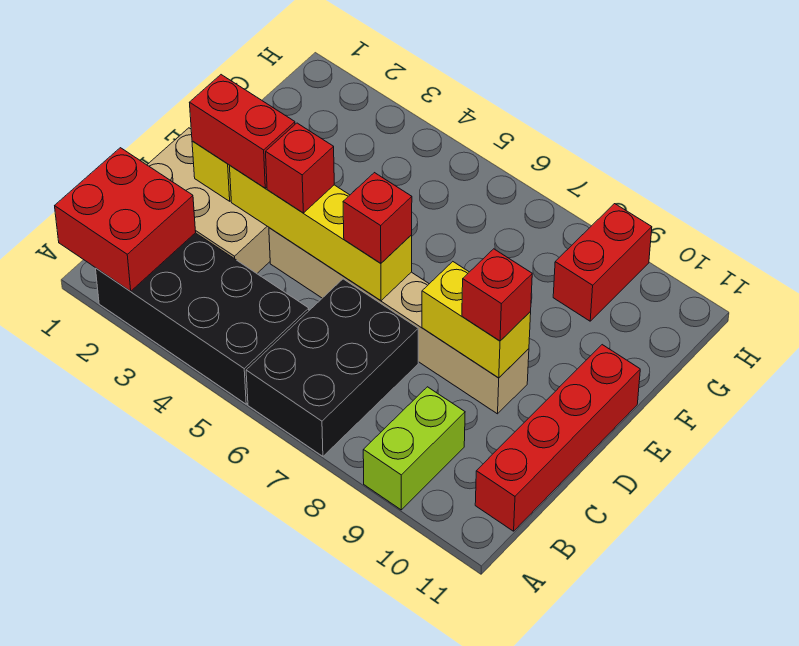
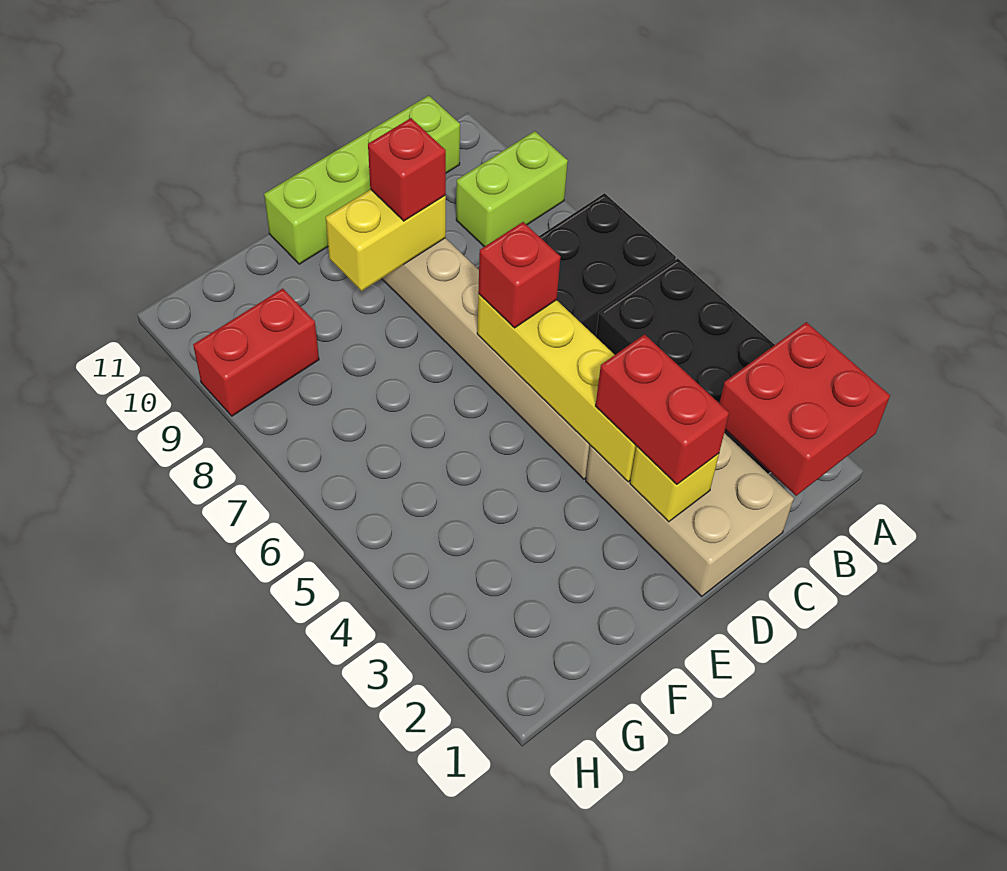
red 1x4 brick [475,345,640,531] -> lime 1x4 brick [264,95,460,264]
red 1x1 brick [266,123,334,213] -> none
yellow 1x2 brick [422,262,531,378] -> yellow 1x2 brick turned to [326,189,446,291]

